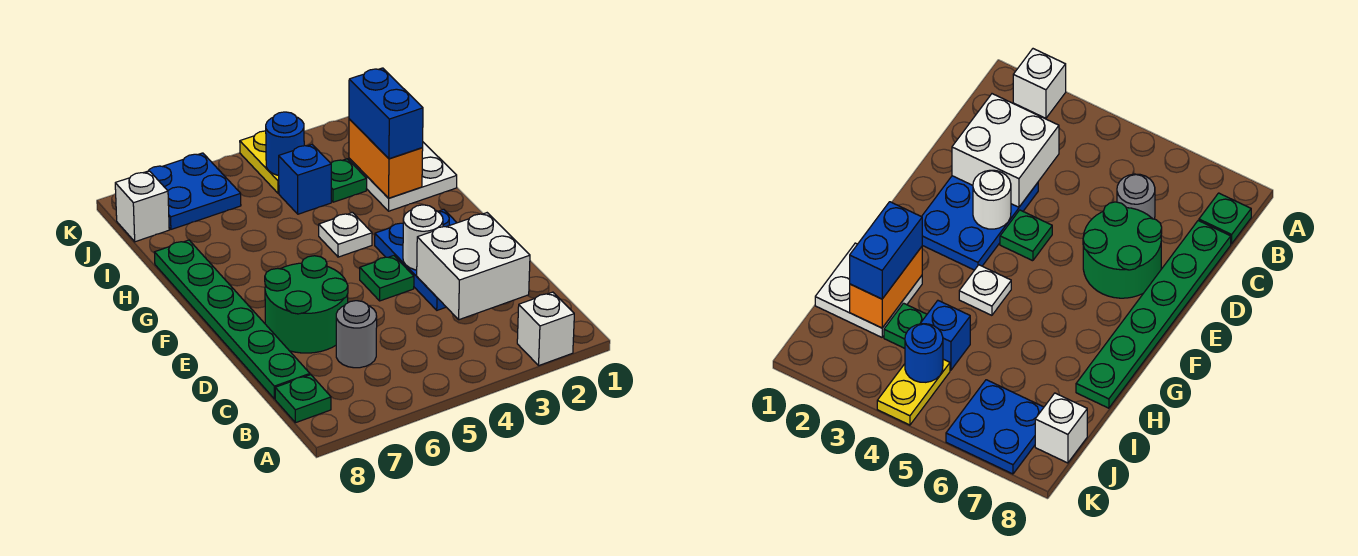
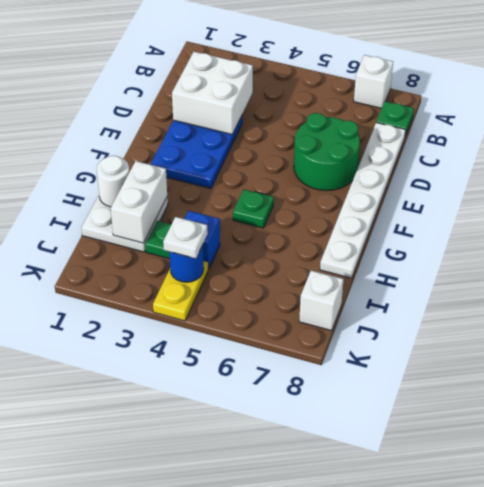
white 1x1 brick [517,292,574,365] -> white 1x1 brick moved to [354,55,393,108]
grey 1x1 round brick [336,301,377,368] -> none
green 1x6 plate [154,240,310,399] -> white 1x6 plate [320,123,406,278]
white 1x1 round brick [403,205,443,270] -> white 1x1 round brick moved to [97,156,129,207]
green 1x1 plate [360,256,414,301] -> green 1x1 plate moved to [233,189,274,228]
white 1x1 plate [319,213,372,257] -> white 1x1 plate moved to [163,217,208,259]
orange 1x2 brick [349,119,423,198] -> white 1x2 brick [111,161,167,243]
blue 1x2 brick [349,68,423,159] -> none
blue 2x2 plate [144,153,241,229] -> none

